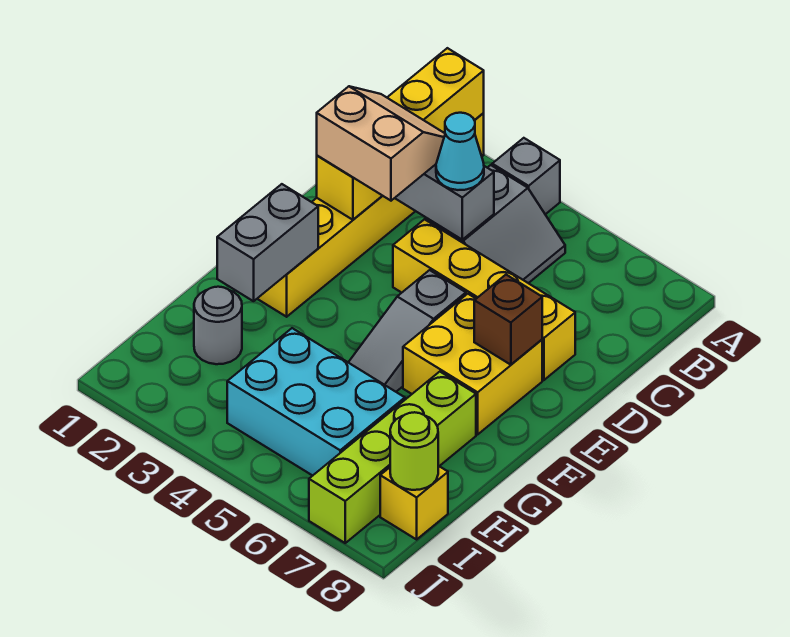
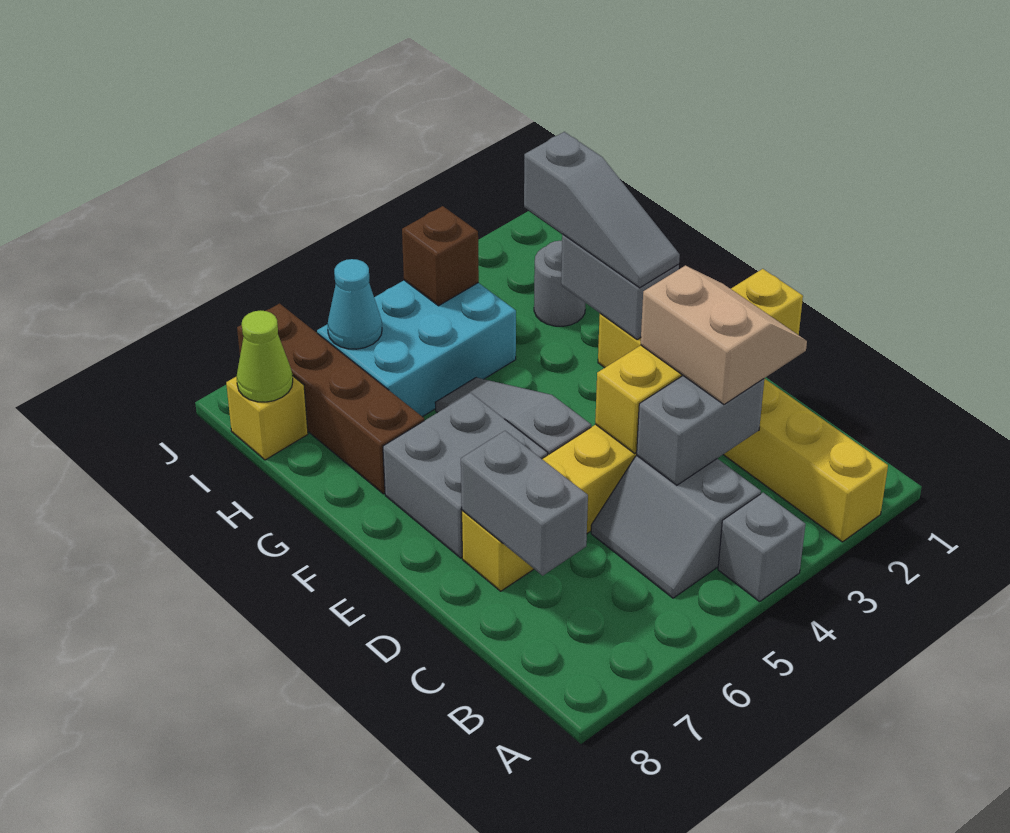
yellow 1x4 brick [317,48,484,220] -> yellow 1x4 brick turned to [595,269,803,453]
tan 2x2 slope [317,86,445,201] -> tan 2x2 slope turned to [641,266,807,404]
cyan 1x1 cone [436,113,484,190] -> cyan 1x1 cone moved to [327,259,382,349]
none -> grey 1x2 brick [461,431,588,575]
yellow 2x2 brick [403,294,542,434] -> grey 2x2 brick [383,393,548,558]
brown 1x1 brick [474,275,542,365] -> brown 1x1 brick moved to [402,206,479,306]
none -> grey 1x3 slope [524,132,680,288]
lime 1x4 brick [309,372,476,543] -> brown 1x4 brick [237,304,424,494]
lime 1x1 round brick [390,412,438,490] -> lime 1x1 cone [236,311,293,402]

